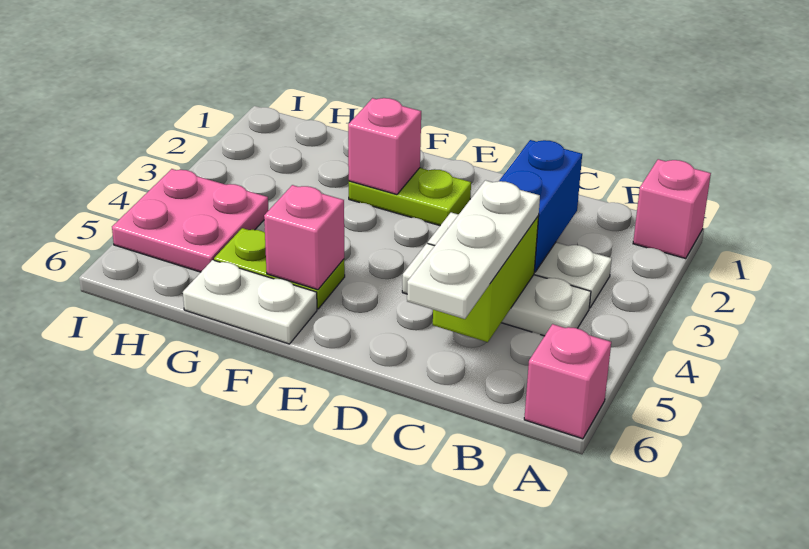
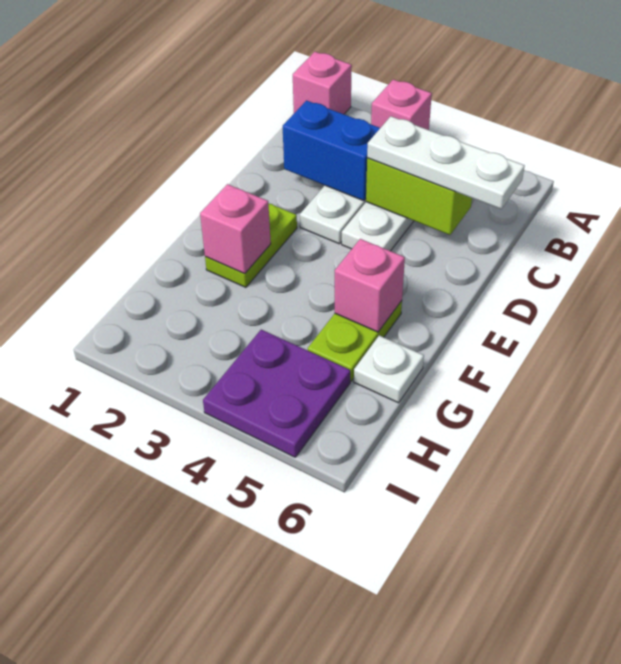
pink 1x1 brick [524,324,611,439] -> pink 1x1 brick moved to [371,79,432,130]
white 1x2 plate [183,260,317,344] -> white 1x1 plate [354,336,424,403]
pink 2x2 plate [112,169,269,272] -> purple 2x2 plate [203,330,350,457]

